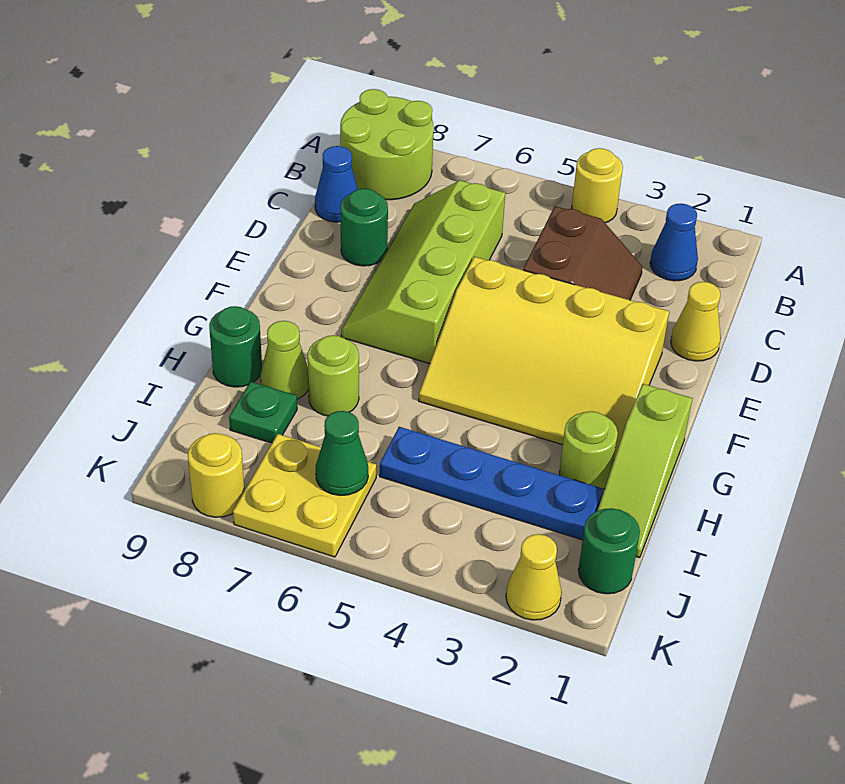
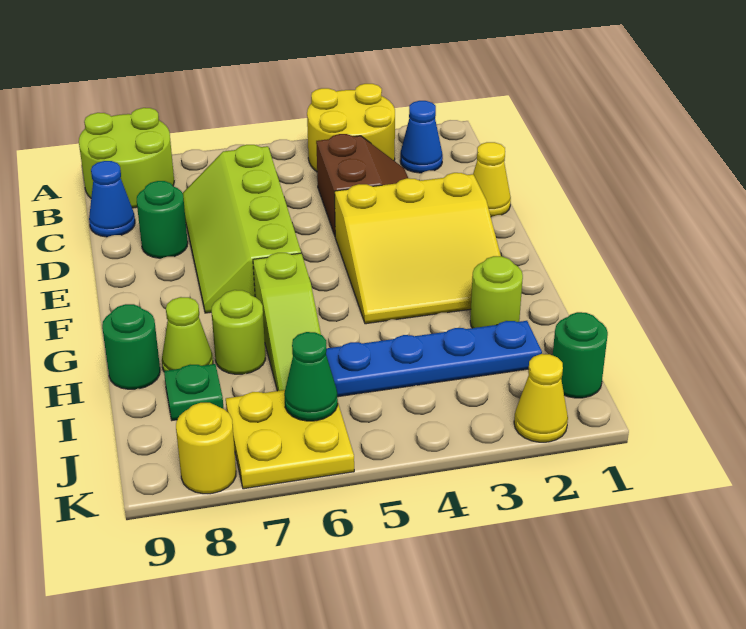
yellow 1x1 round brick [572,148,623,223] -> yellow 2x2 round brick [307,84,395,172]
yellow 3x4 slope [419,257,669,459] -> yellow 3x3 slope [335,173,501,324]
lime 1x3 slope [597,384,692,558] -> lime 1x3 slope moved to [253,253,321,391]

